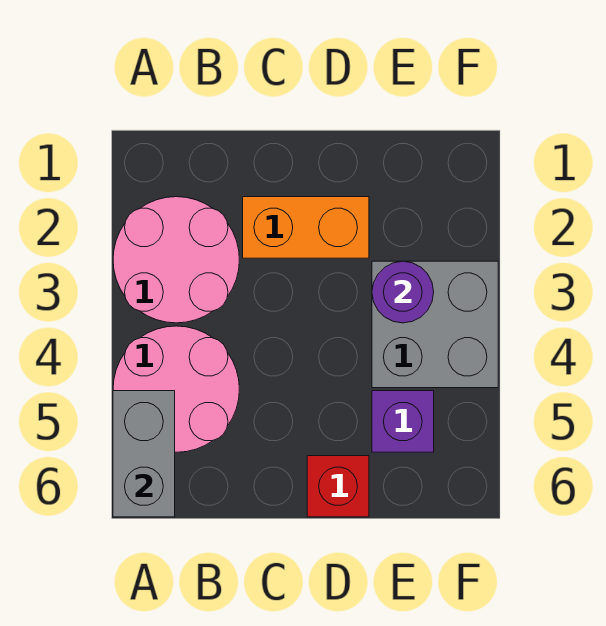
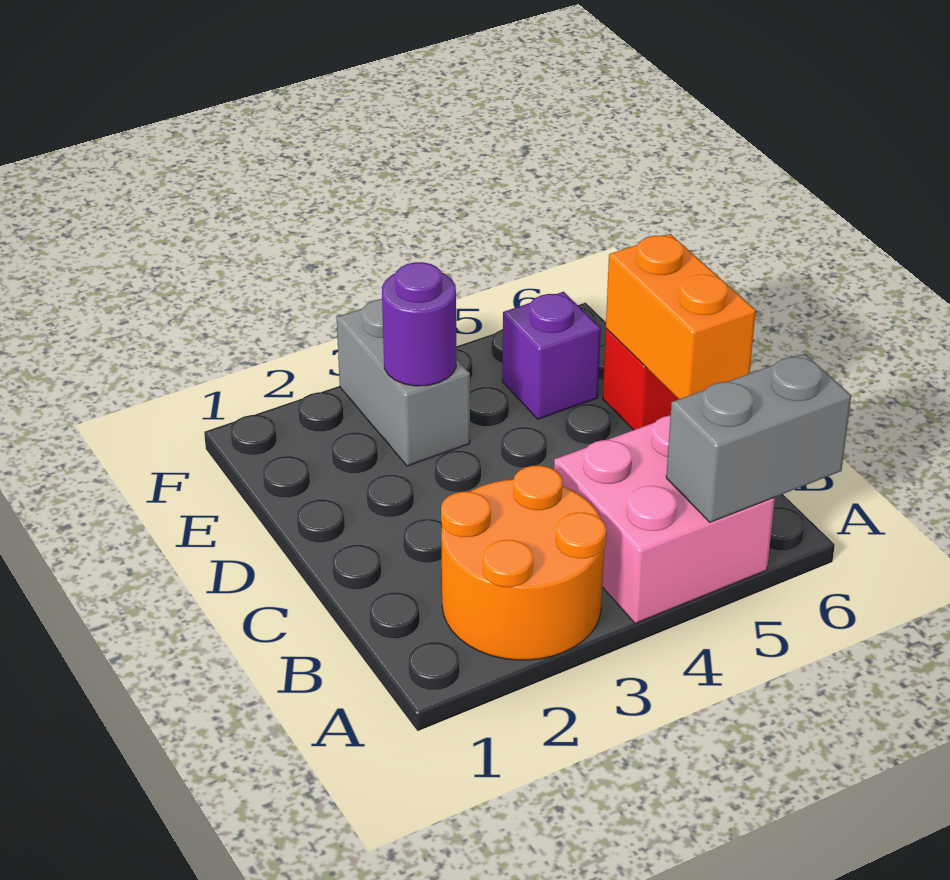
pink 2x2 round brick [113,197,239,323] -> orange 2x2 round brick [441,466,606,660]
pink 2x2 round brick [113,326,239,452] -> pink 2x2 brick [554,416,775,623]
orange 1x2 brick [243,197,369,258] -> orange 1x2 brick moved to [606,234,756,399]
grey 2x2 brick [372,261,498,388] -> grey 1x2 brick [337,299,470,466]

